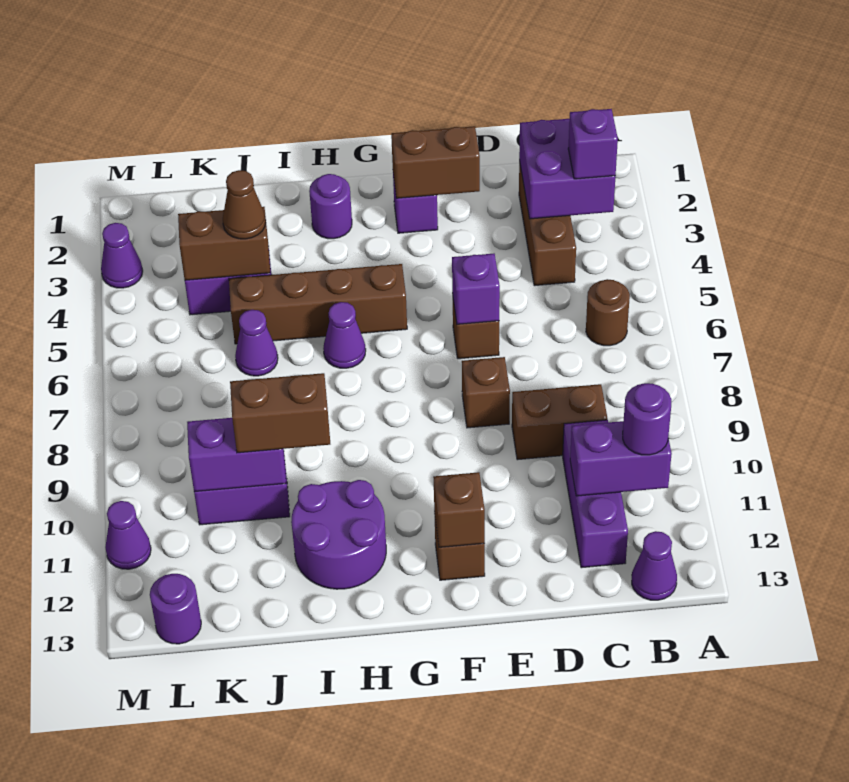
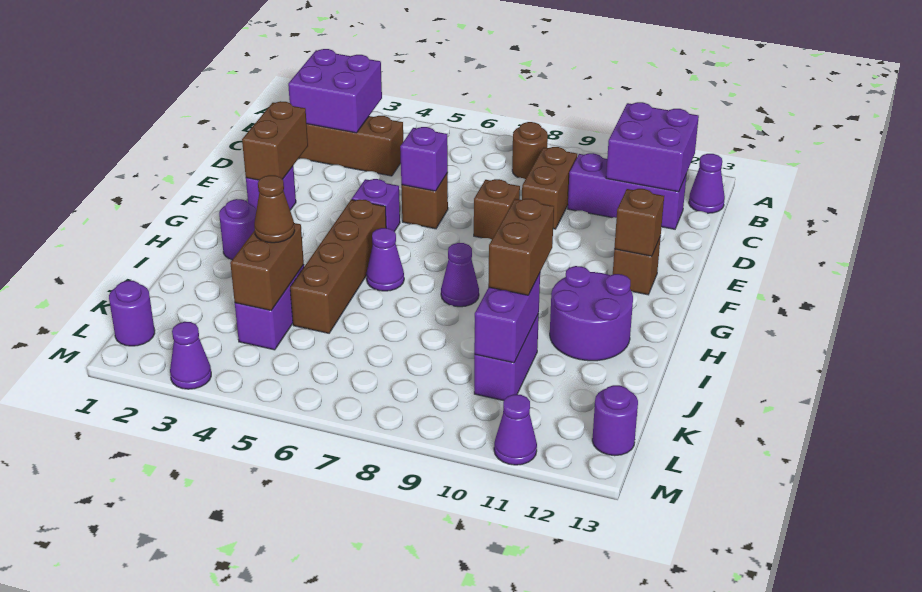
purple 1x1 brick [568,109,618,179] -> purple 1x1 brick moved to [352,179,400,232]
brown 1x1 round brick [586,279,630,346] -> brown 1x1 round brick moved to [512,122,548,179]
purple 1x2 brick [570,421,672,496] -> purple 2x2 brick [606,102,699,192]
purple 1x1 round brick [623,383,671,455] -> purple 1x1 round brick moved to [109,281,155,346]
purple 1x1 cone [235,310,278,376] -> purple 1x1 cone moved to [441,243,479,307]

